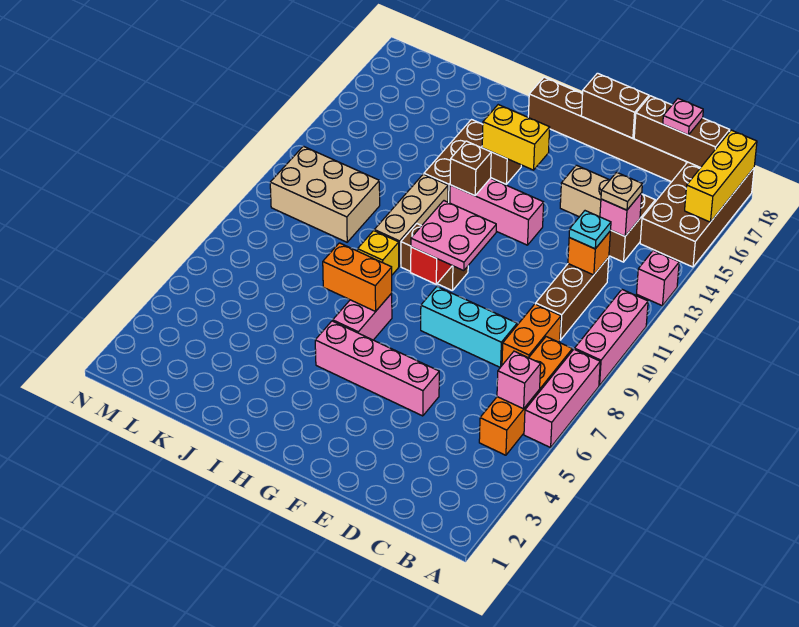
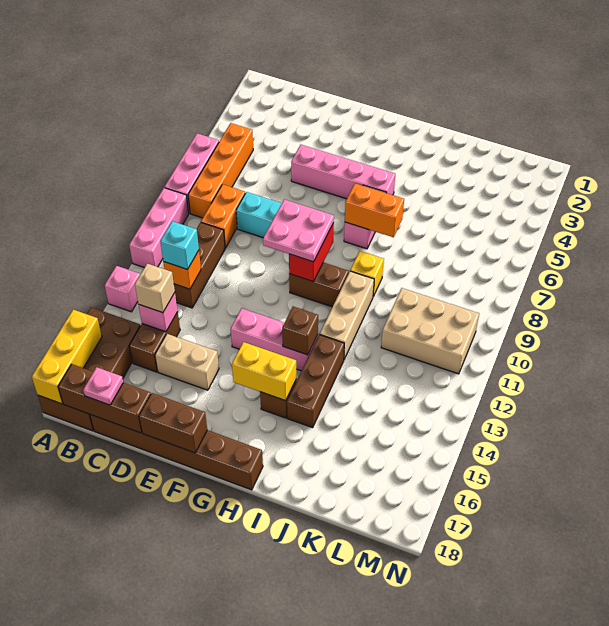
pink 1x1 brick [497,351,541,409] -> none
cyan 1x1 plate [569,211,611,249] -> cyan 1x1 brick [160,221,199,270]
tan 1x1 plate [601,172,642,210] -> tan 1x1 brick [135,264,175,313]

